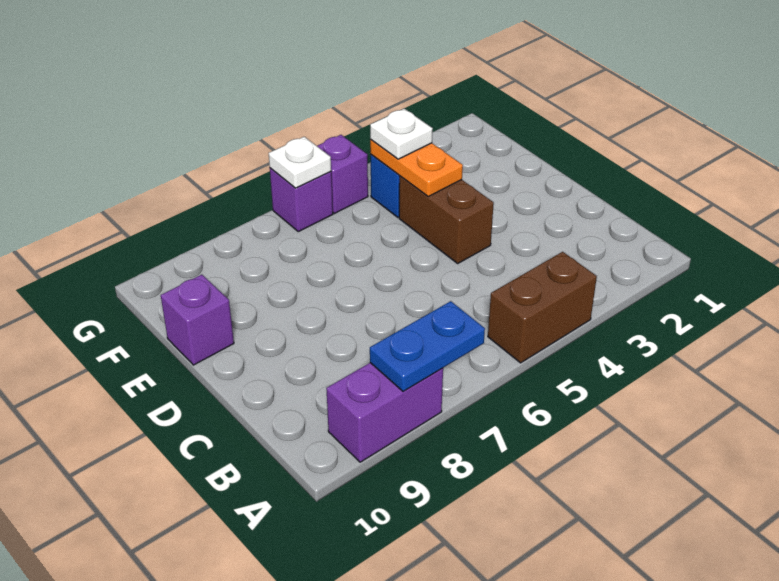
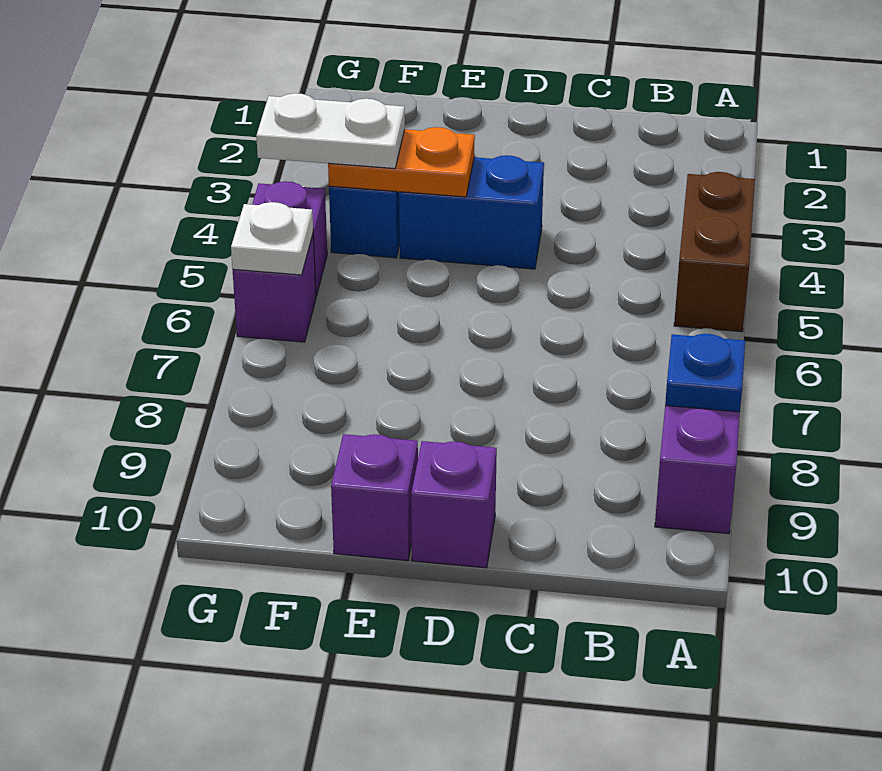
blue 1x2 plate [370,301,485,391] -> blue 1x1 plate [665,334,745,412]
brown 1x2 brick [399,176,494,263] -> blue 1x2 brick [399,155,544,269]
none -> purple 1x1 brick [411,441,497,568]
white 1x1 plate [370,109,433,159] -> white 1x2 plate [256,93,405,169]

